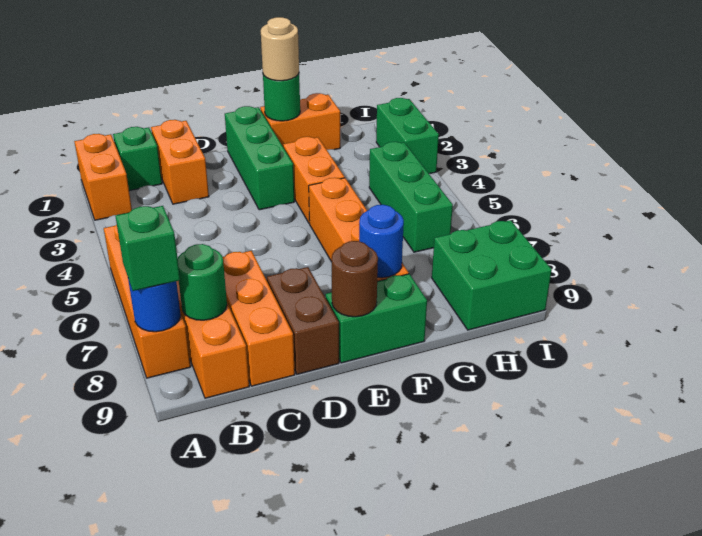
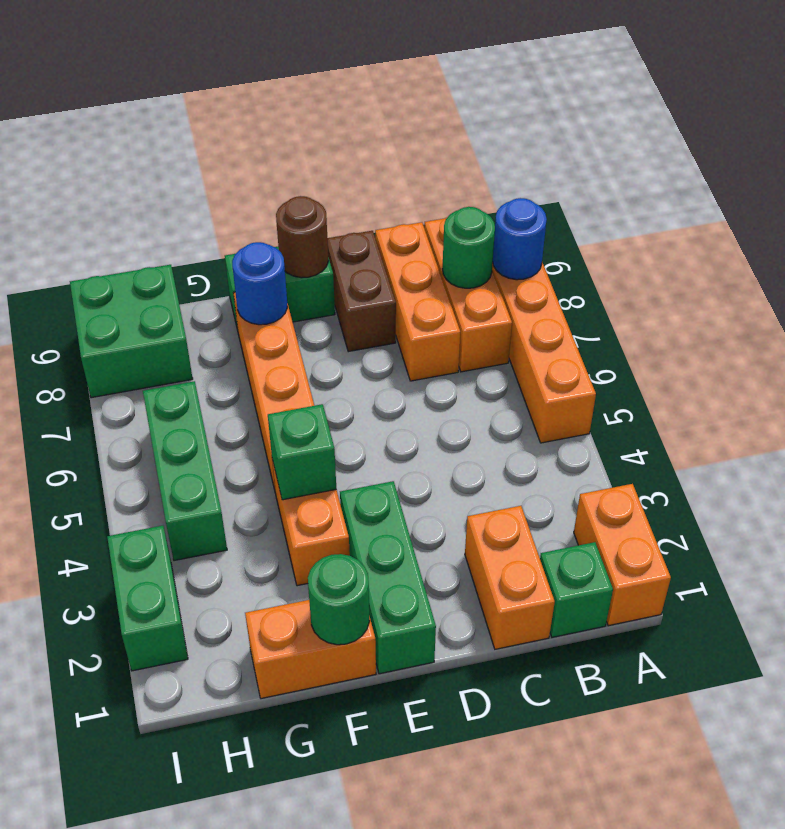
green 1x1 brick [116,206,180,291] -> green 1x1 brick moved to [268,404,336,500]
tan 1x1 round brick [261,17,299,81] -> none

